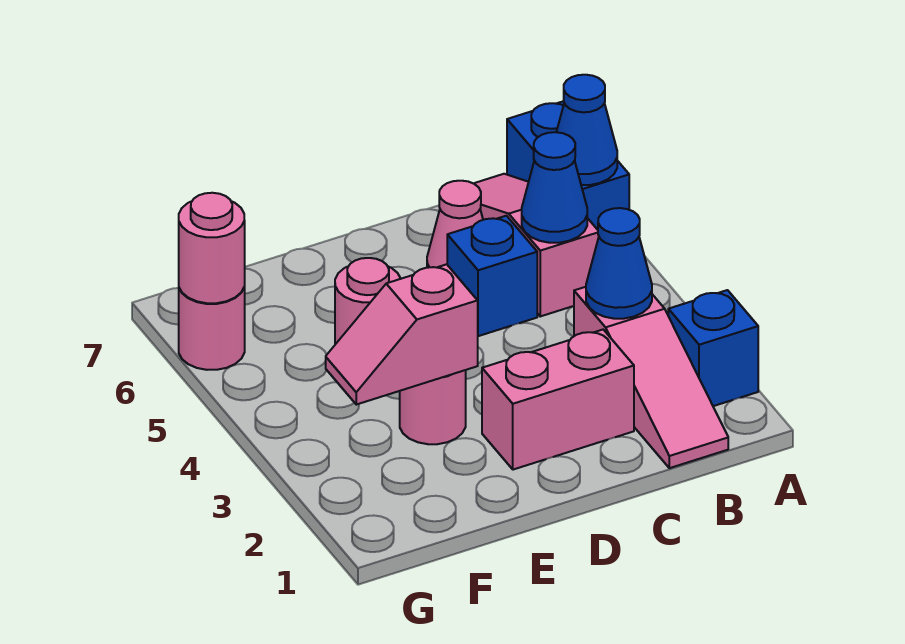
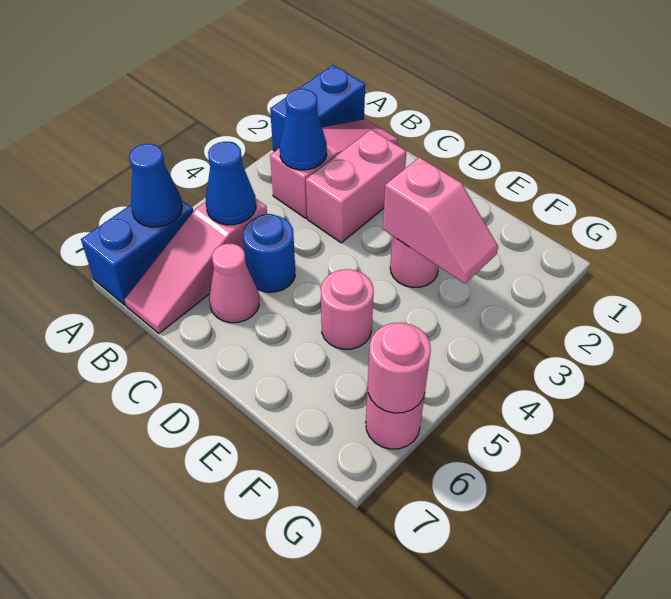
blue 1x1 brick [668,290,758,406] -> blue 1x2 brick [270,65,365,151]
pink 1x2 brick [482,330,634,470] -> pink 1x2 brick turned to [306,130,407,243]
blue 1x1 brick [447,216,537,336] -> blue 1x1 round brick [243,214,295,292]

